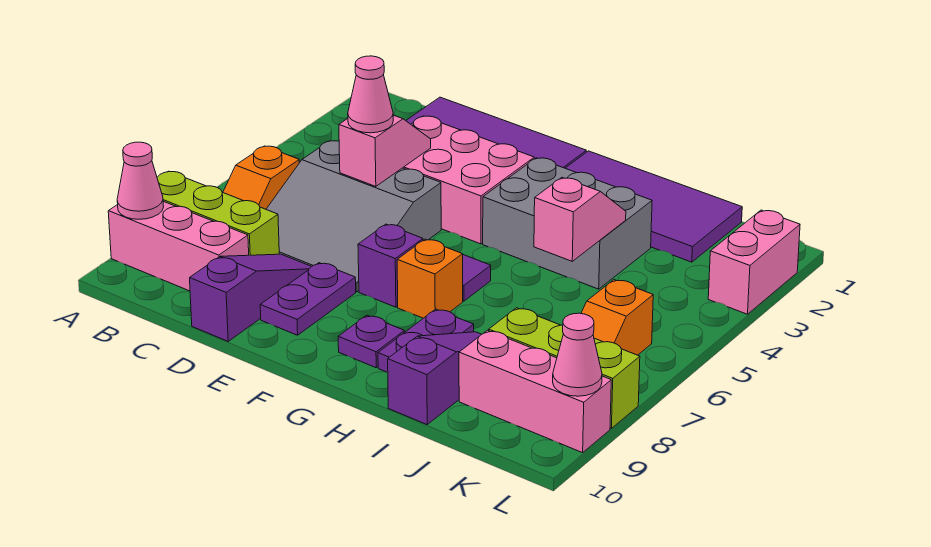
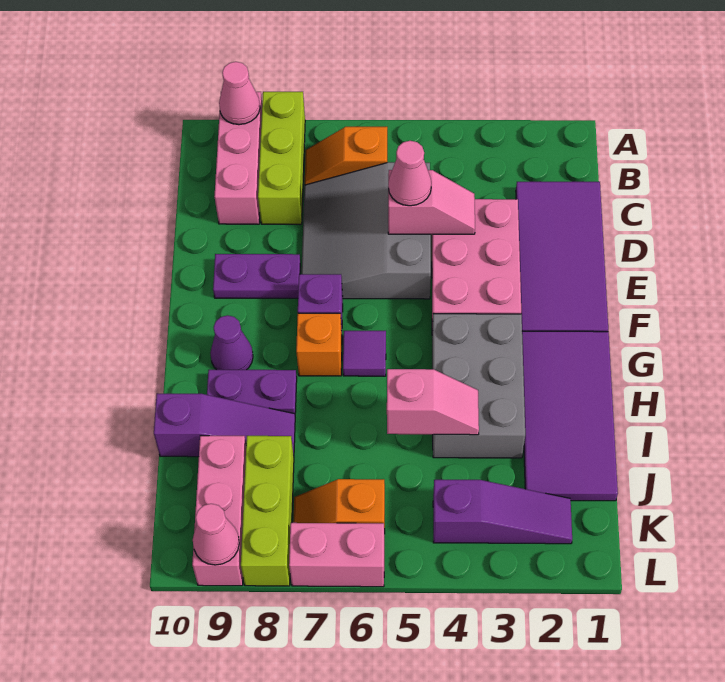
purple 1x3 slope [190,254,312,341] -> purple 1x3 slope moved to [433,480,572,544]
purple 1x1 plate [338,315,405,368] -> purple 1x1 cone [210,315,253,370]
pink 1x2 brick [708,210,800,314] -> pink 1x2 brick moved to [289,523,384,587]

